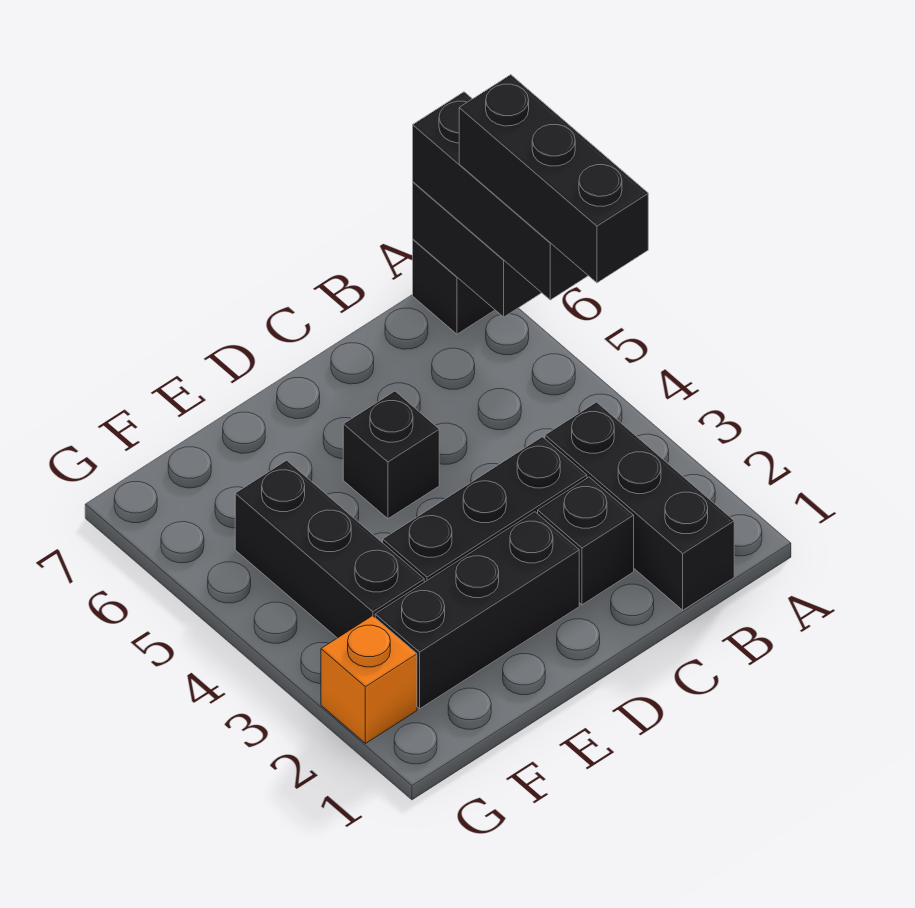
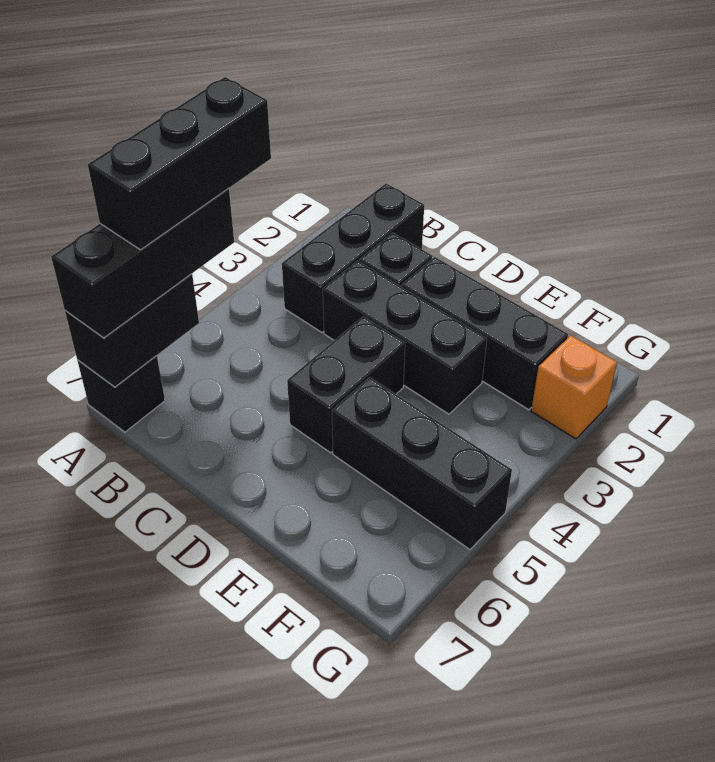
black 1x1 brick [343,391,439,519] -> black 1x2 brick [287,317,405,453]
black 1x3 brick [235,460,424,638] -> black 1x3 brick turned to [332,377,512,549]

